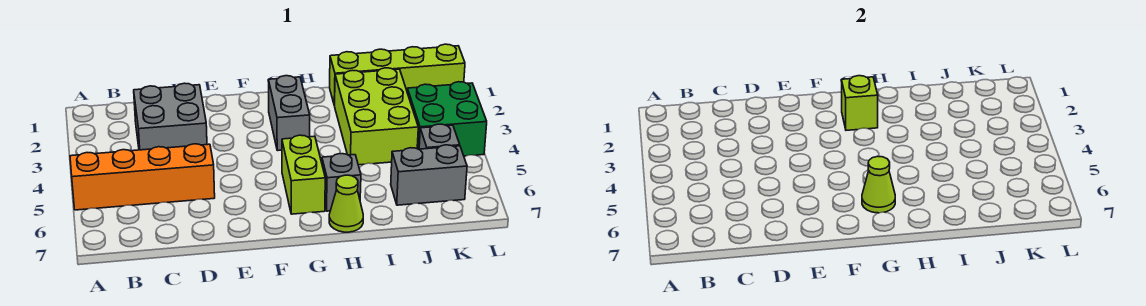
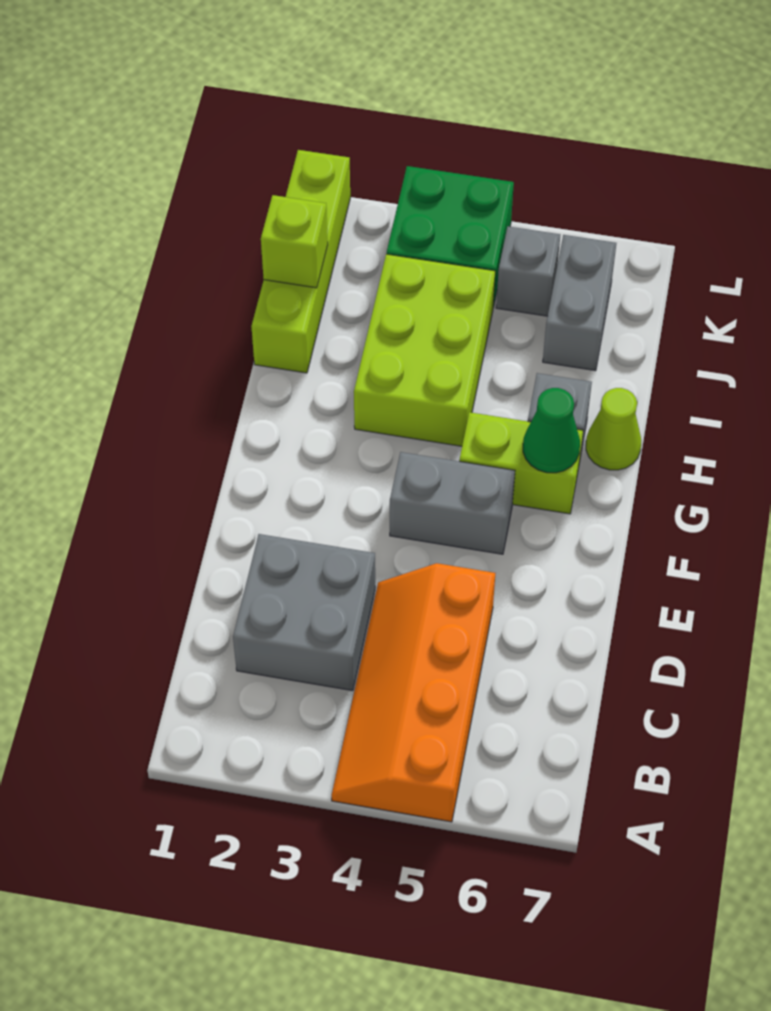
grey 1x2 brick [268,76,310,151] -> grey 1x2 brick moved to [390,452,515,554]
lime 1x1 brick [841,76,878,130] -> lime 1x1 brick moved to [261,195,328,288]
lime 1x1 cone [862,156,895,213] -> green 1x1 cone [523,388,580,473]
lime 2x3 brick [334,68,418,165] -> lime 2x3 brick turned to [354,254,495,446]

